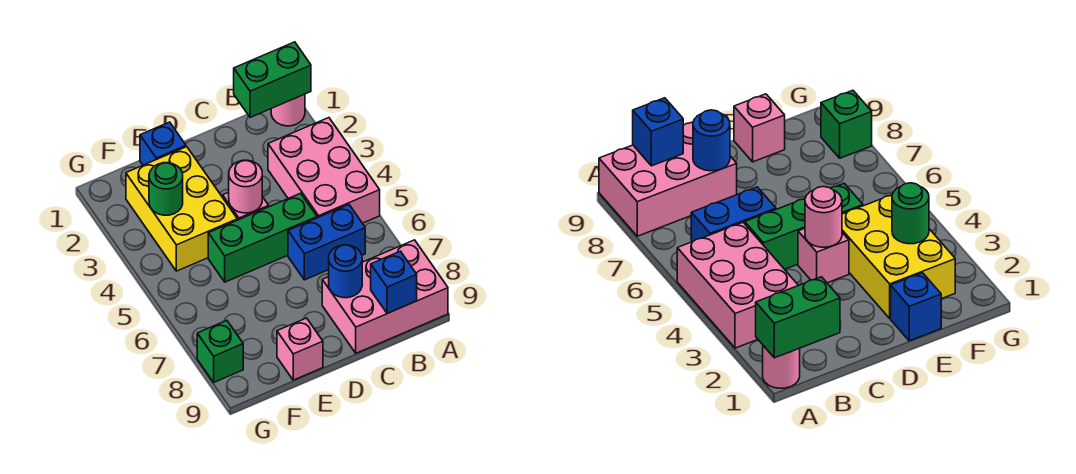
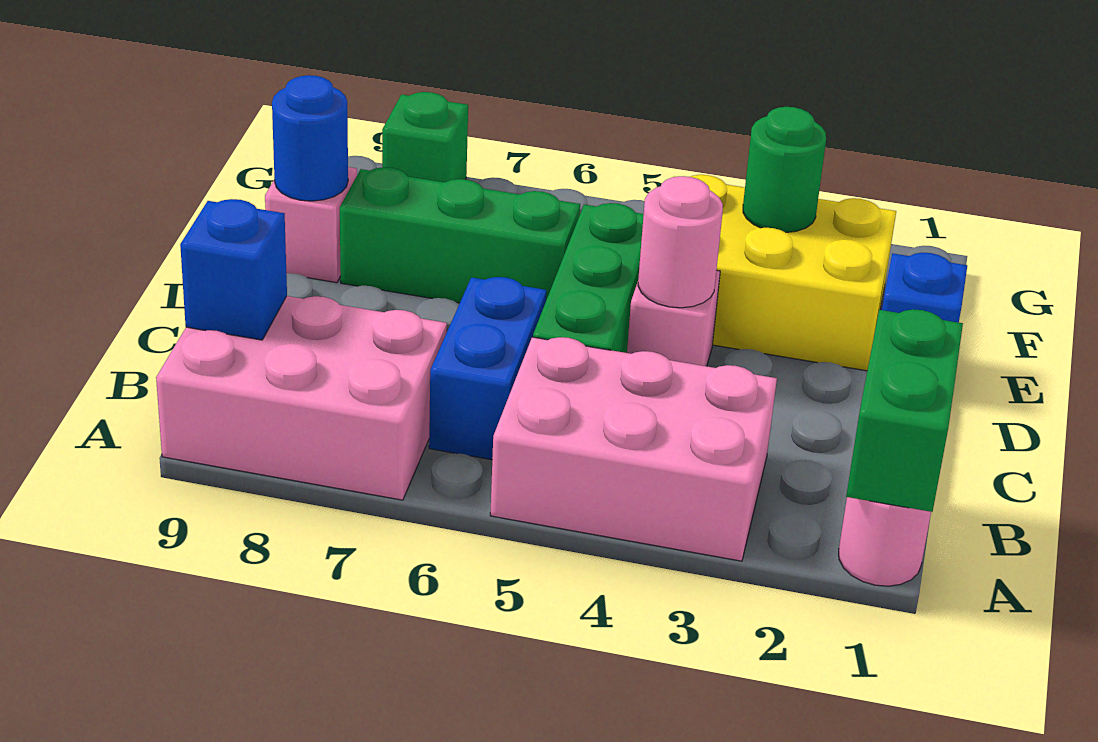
pink 2x3 brick [322,240,448,353] -> pink 2x3 brick turned to [156,296,447,500]
blue 1x1 round brick [329,245,362,298] -> blue 1x1 round brick moved to [272,75,348,201]
none -> green 1x3 brick [340,167,580,303]

